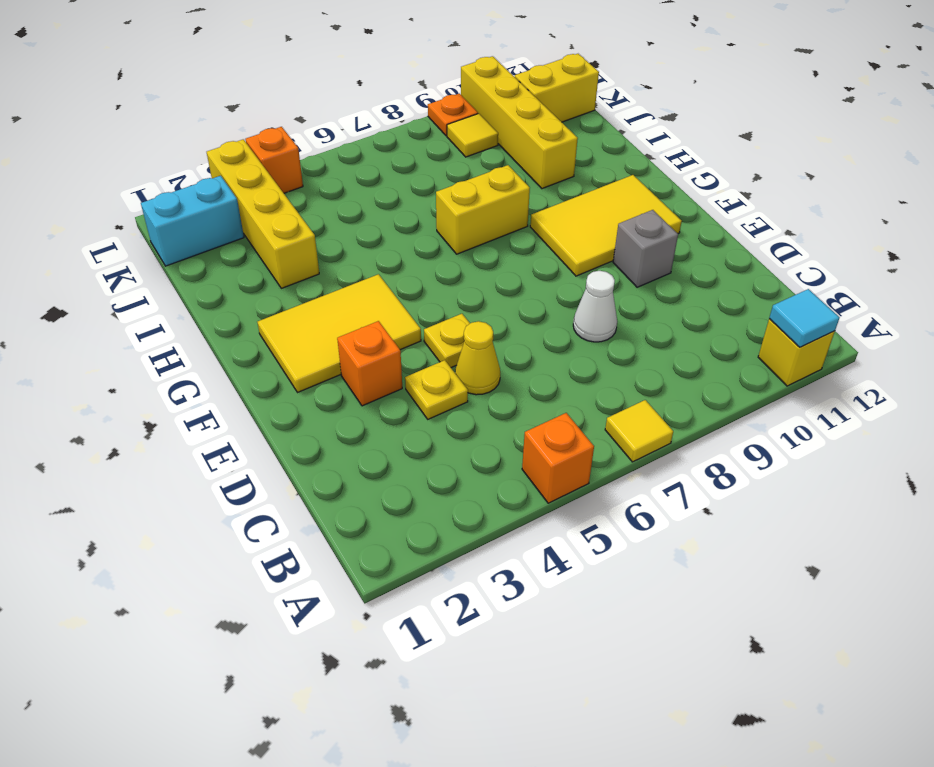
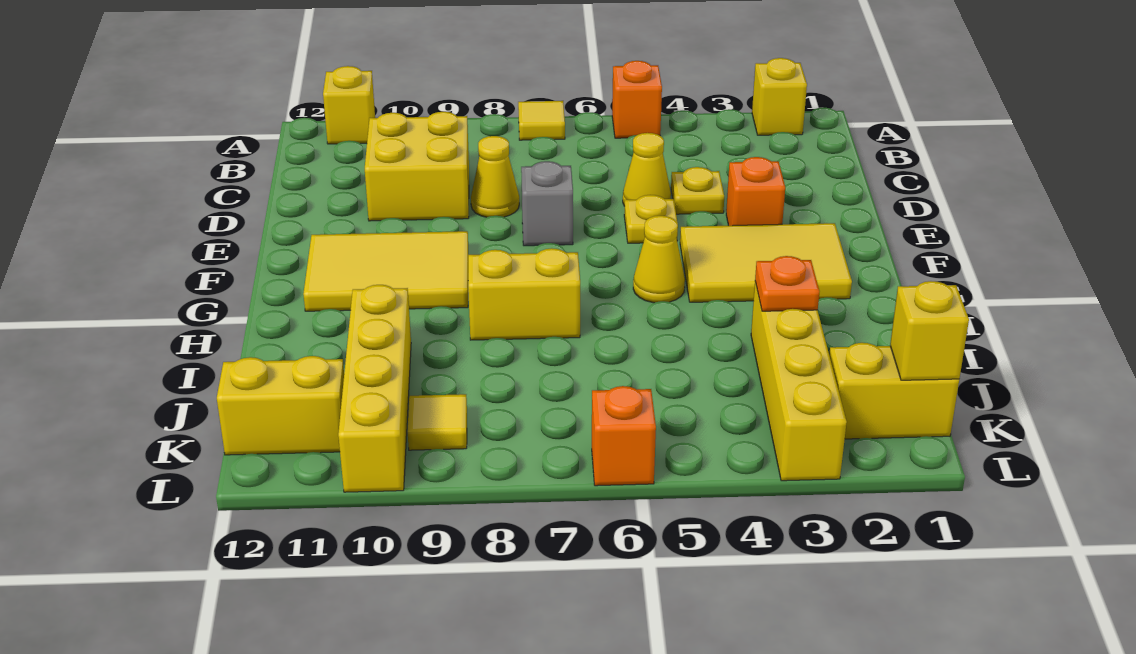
none -> yellow 1x1 brick [752,58,807,135]
cyan 1x1 tile [769,289,839,347] -> none
none -> yellow 2x2 brick [365,112,469,221]
white 1x1 cone [573,271,617,342] -> yellow 1x1 cone [471,136,519,217]
grey 1x1 brick [613,210,678,287] -> grey 1x1 brick moved to [521,161,573,246]
none -> yellow 1x1 cone [633,216,685,303]
cyan 1x2 brick [141,176,244,266] -> yellow 1x2 brick [829,343,959,439]
none -> yellow 1x1 brick [890,281,969,380]
orange 1x1 brick [245,127,303,193] -> orange 1x1 brick moved to [592,386,656,486]
orange 1x1 plate [428,94,478,136] -> orange 1x1 plate moved to [755,256,820,311]

